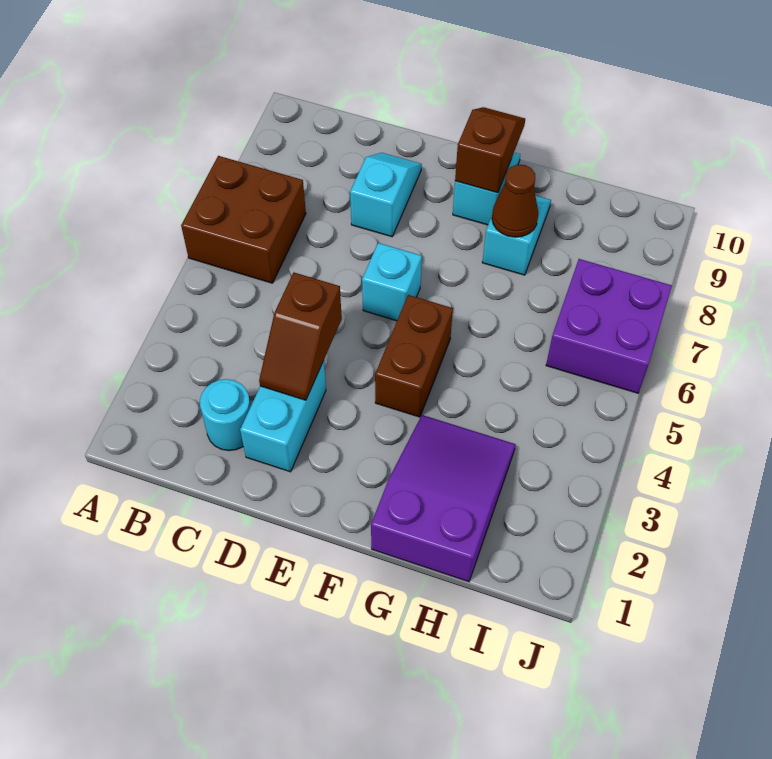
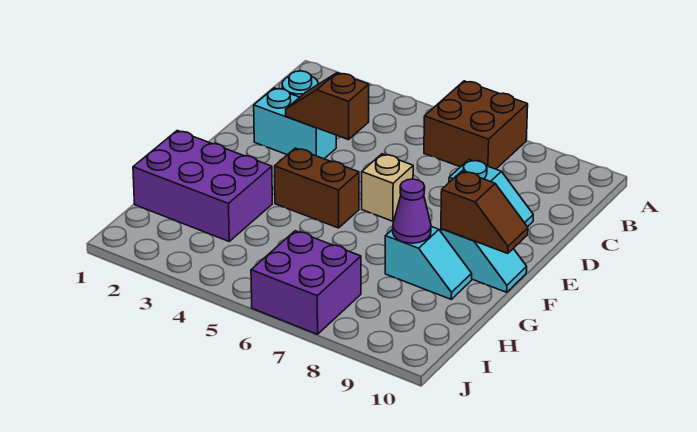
cyan 1x1 brick [362,243,422,321] -> tan 1x1 brick [362,154,413,221]
purple 2x3 slope [371,415,516,582] -> purple 2x3 brick [133,131,272,241]
brown 1x1 cone [492,165,539,237] -> purple 1x1 cone [393,179,431,243]

